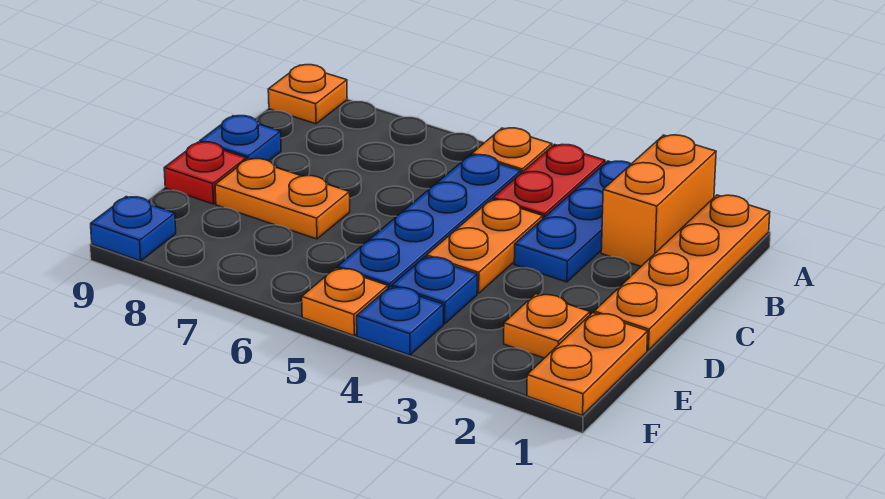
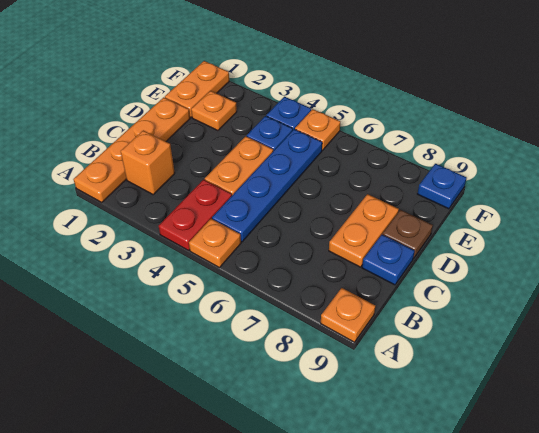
orange 1x2 brick [601,135,716,266] -> orange 1x1 brick [121,130,175,194]
blue 1x3 plate [514,161,631,282] -> none
orange 1x2 plate [215,159,350,239] -> orange 1x2 plate turned to [329,194,399,267]
red 1x1 plate [164,142,246,204] -> brown 1x1 plate [383,210,433,258]

